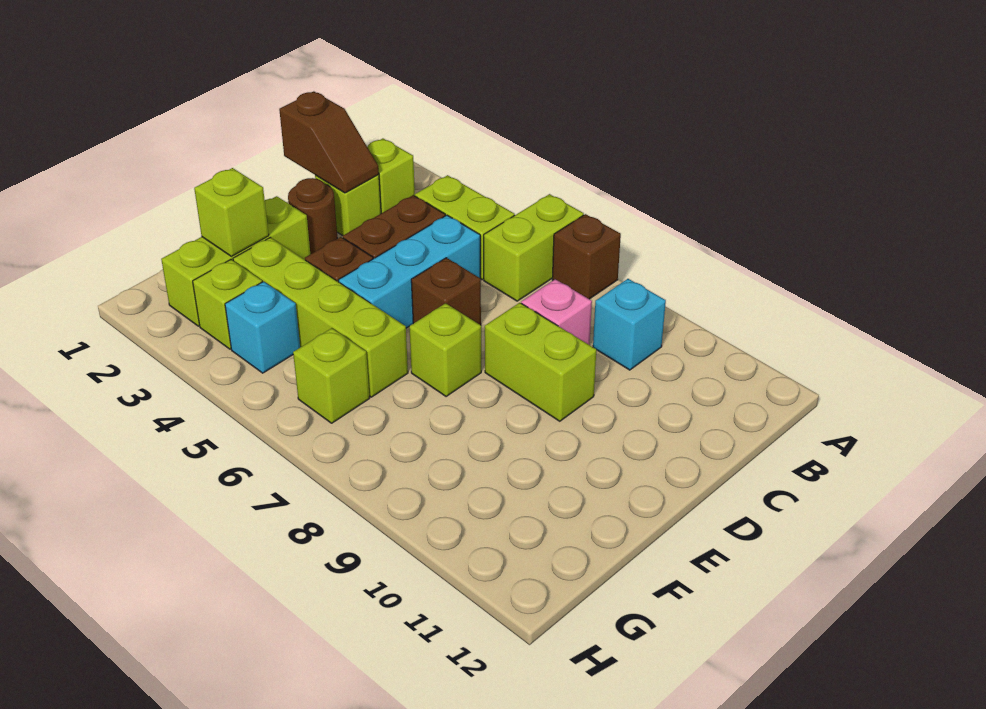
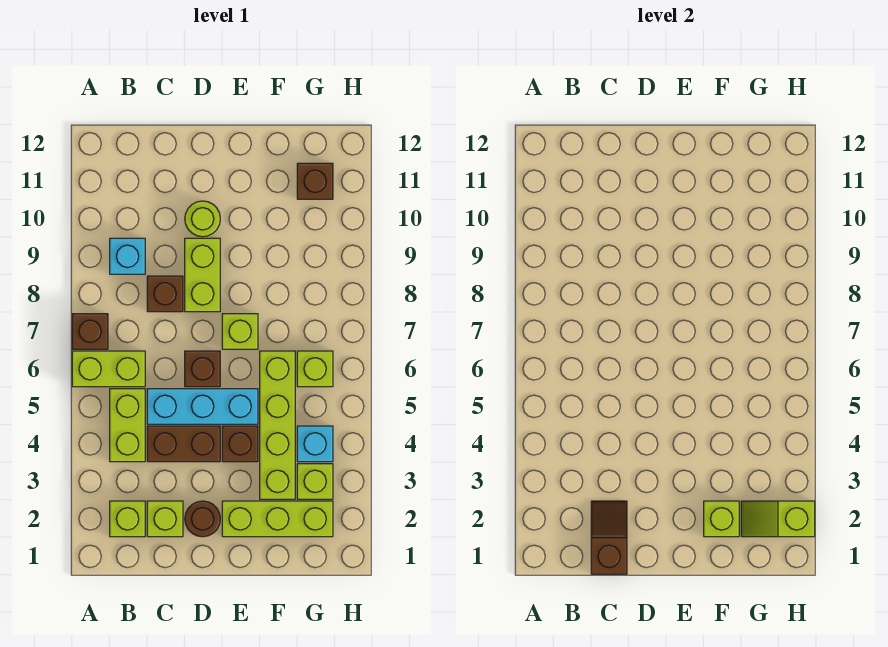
pink 1x1 brick [521,279,592,345] -> brown 1x1 brick [147,276,183,312]
none -> lime 1x1 round brick [185,201,220,237]
none -> lime 1x2 slope [741,501,815,537]
none -> brown 1x1 brick [297,163,333,199]

